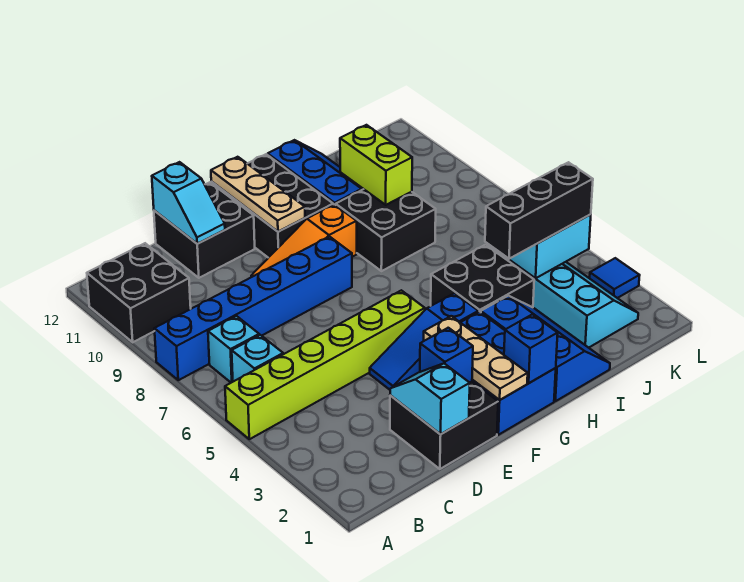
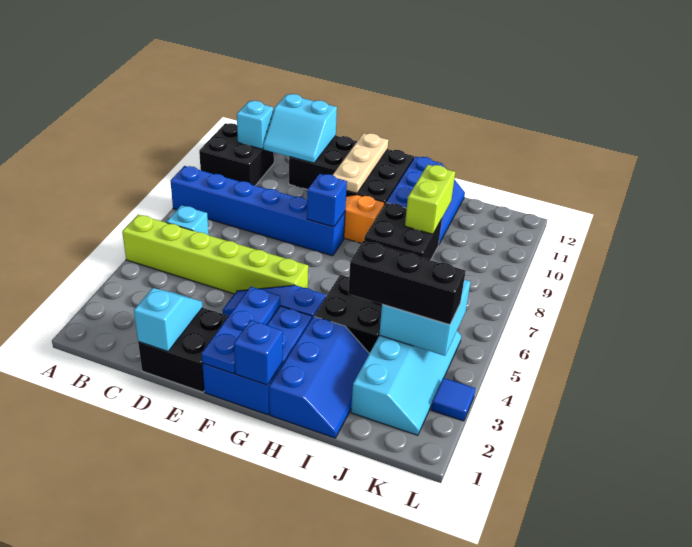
cyan 1x1 brick [208,316,259,383] -> cyan 1x1 brick moved to [237,101,273,149]
cyan 1x2 slope [152,162,225,244] -> cyan 2x2 slope [263,94,337,163]
blue 1x1 brick [420,328,473,383] -> blue 1x1 brick moved to [307,174,347,227]
tan 1x3 plate [424,316,528,400] -> blue 1x3 plate [202,287,280,374]

